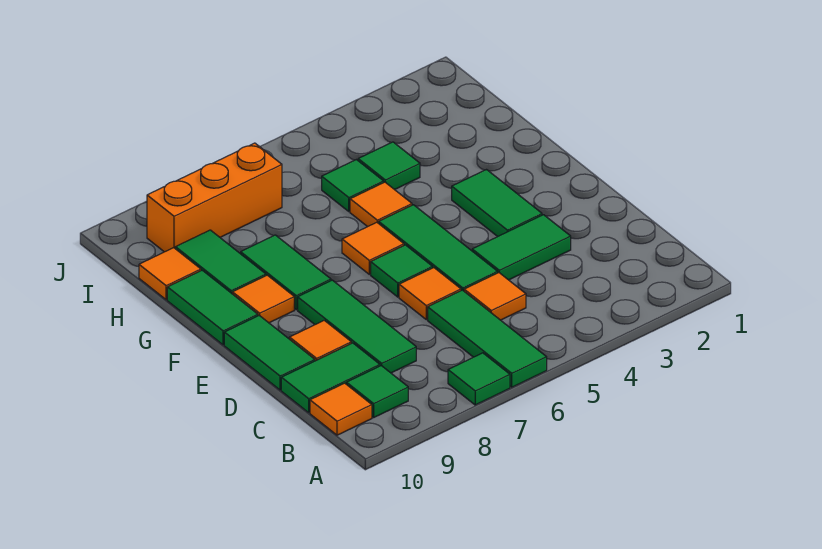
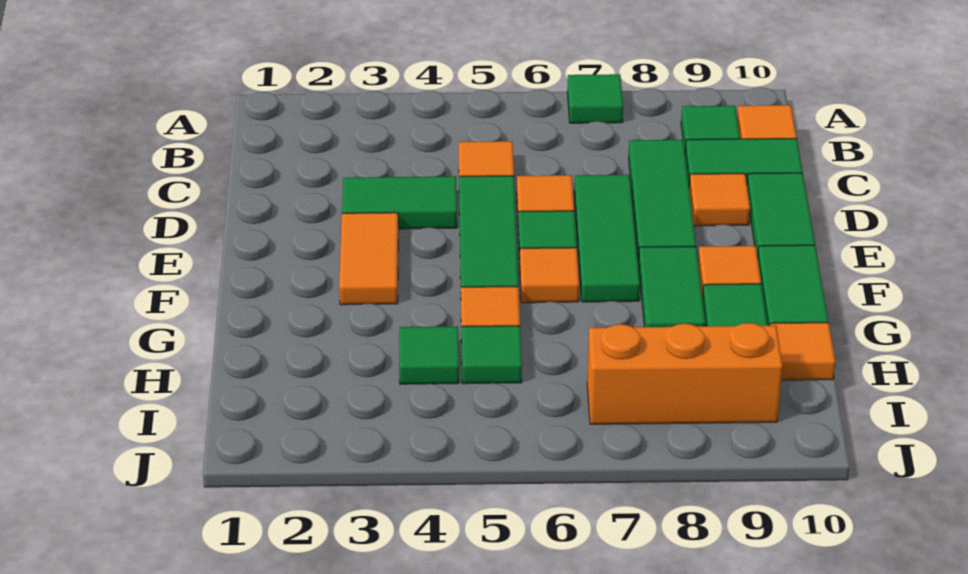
green 1x3 tile [428,290,547,387] -> green 1x3 tile moved to [574,175,640,302]
green 1x2 tile [452,170,542,237] -> orange 1x2 tile [339,213,398,305]

